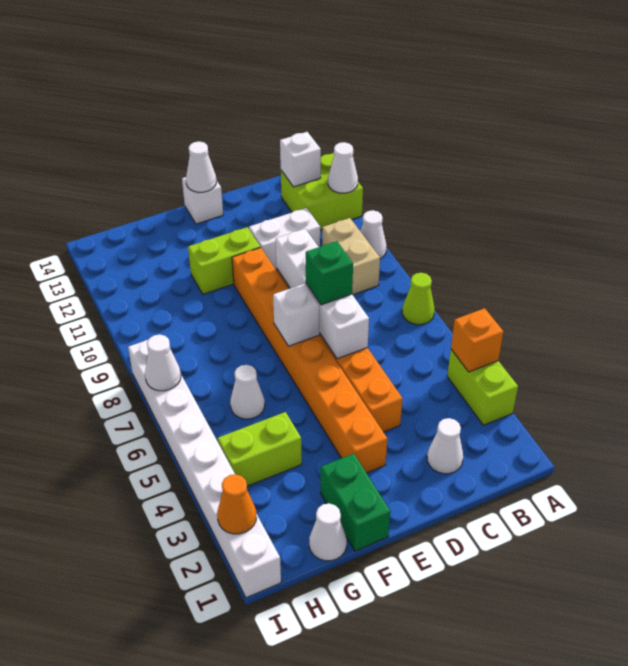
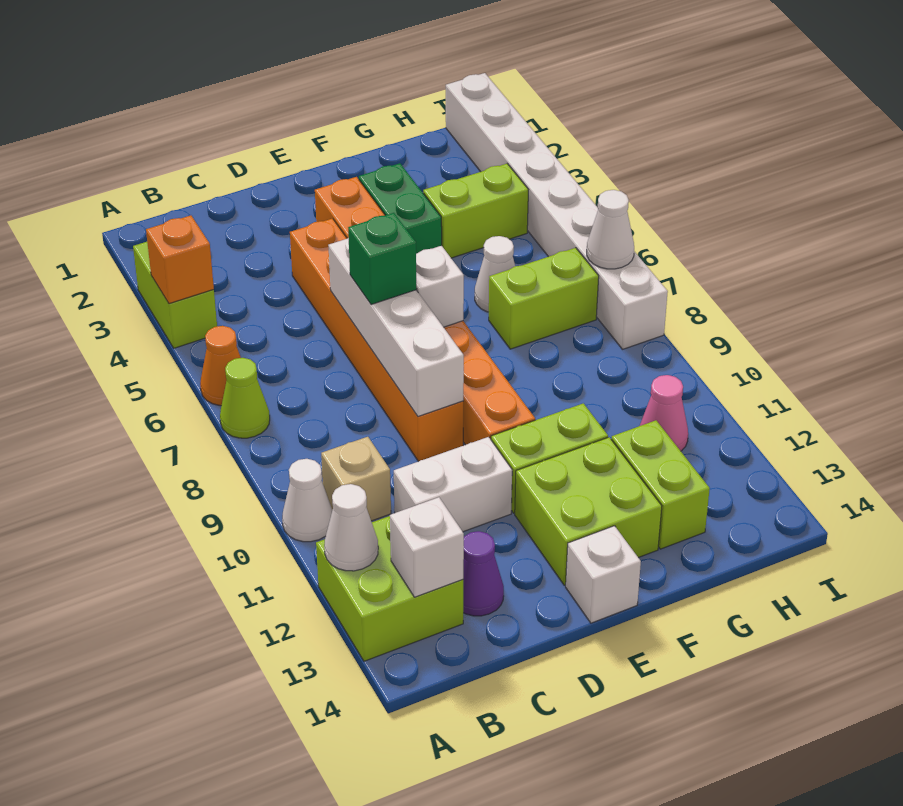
tan 1x2 brick [322,218,380,295] -> tan 1x1 brick [321,437,391,521]
white 1x1 cone [427,418,463,474] -> none
none -> purple 1x1 cone [463,531,504,616]
none -> lime 2x2 brick [515,437,662,585]
white 1x1 cone [186,142,216,192] -> none
green 1x2 brick [321,454,390,551] -> green 1x2 brick moved to [359,163,442,254]
white 1x1 cone [309,503,347,561] -> none
none -> lime 1x2 brick [489,248,599,349]
none -> lime 1x2 brick [611,420,710,549]
none -> pink 1x1 cone [640,375,688,451]
orange 1x1 cone [217,474,256,534] -> orange 1x1 cone moved to [200,326,241,406]

